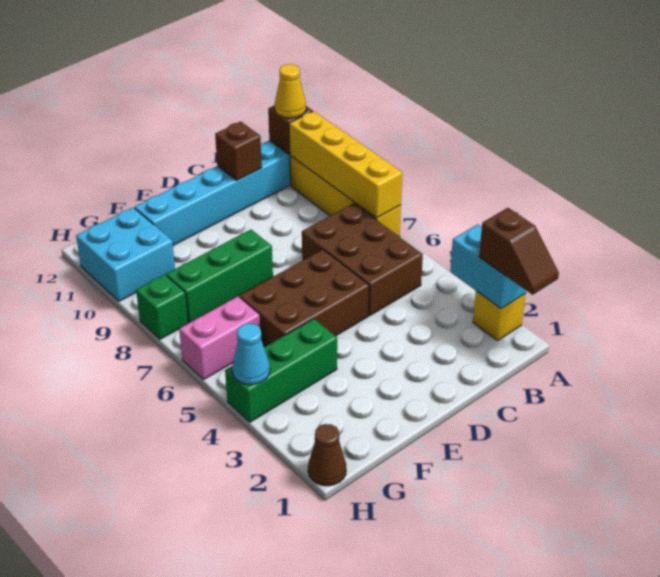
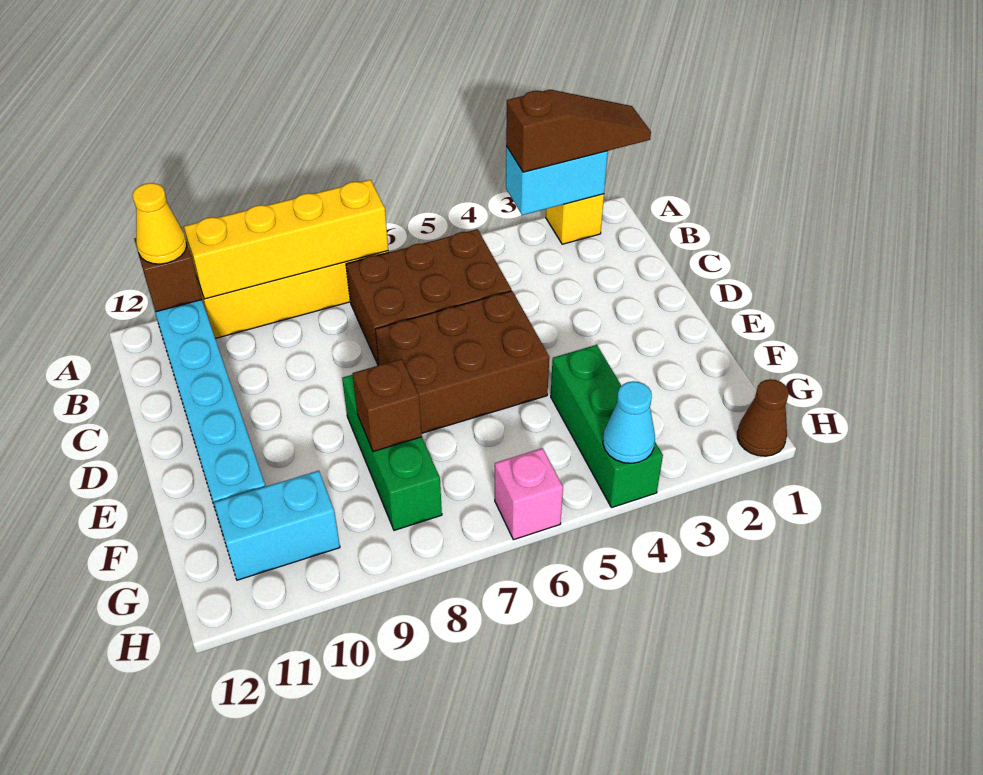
brown 1x2 slope [479,208,559,295] -> brown 1x3 slope [506,90,651,172]
brown 1x1 brick [215,121,262,180] -> brown 1x1 brick moved to [352,359,422,452]
brown 2x3 brick [240,250,369,347] -> brown 2x3 brick turned to [375,291,549,433]
pink 1x2 brick [179,296,261,380] -> pink 1x1 brick [495,448,563,540]
cyan 2x2 brick [76,208,175,301] -> cyan 1x2 brick [214,471,340,580]
green 1x1 brick [136,275,188,339] -> none

